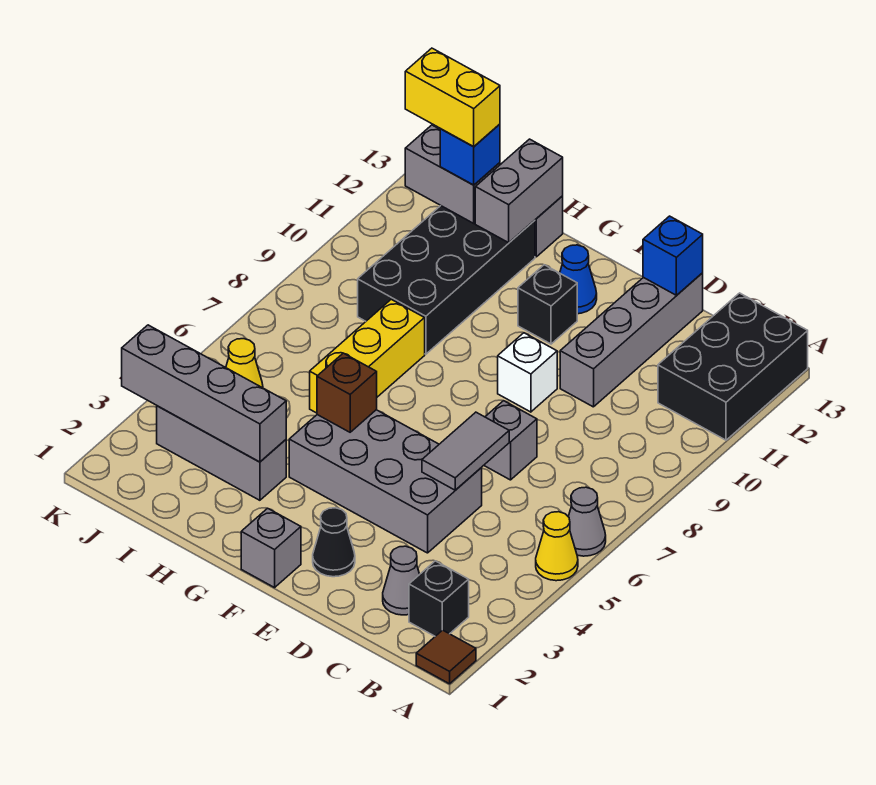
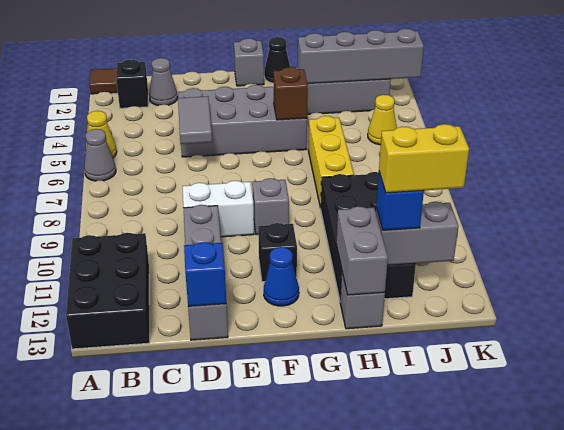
grey 1x1 brick [484,401,537,480] -> grey 1x1 brick moved to [252,178,289,235]
black 1x1 cone [313,508,355,577] -> black 1x1 cone moved to [264,37,290,83]
white 1x1 brick [498,333,557,412] -> white 1x2 brick [182,181,254,237]

